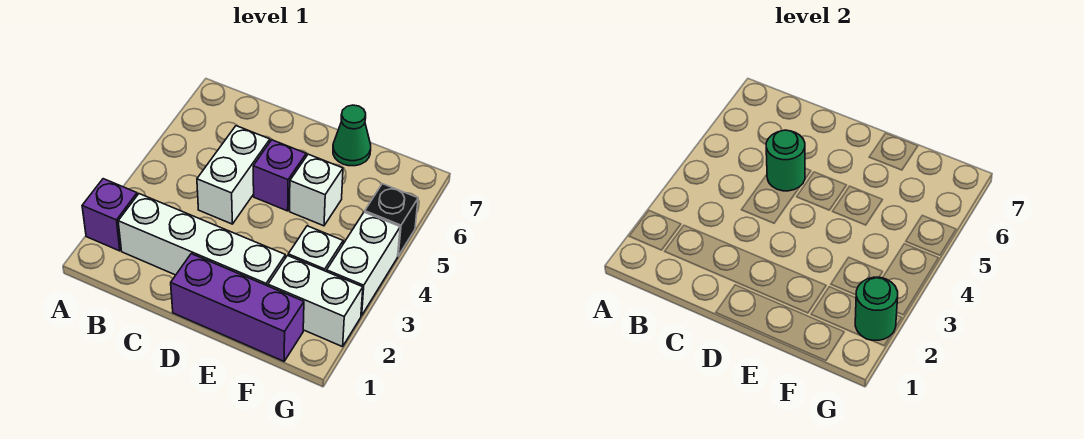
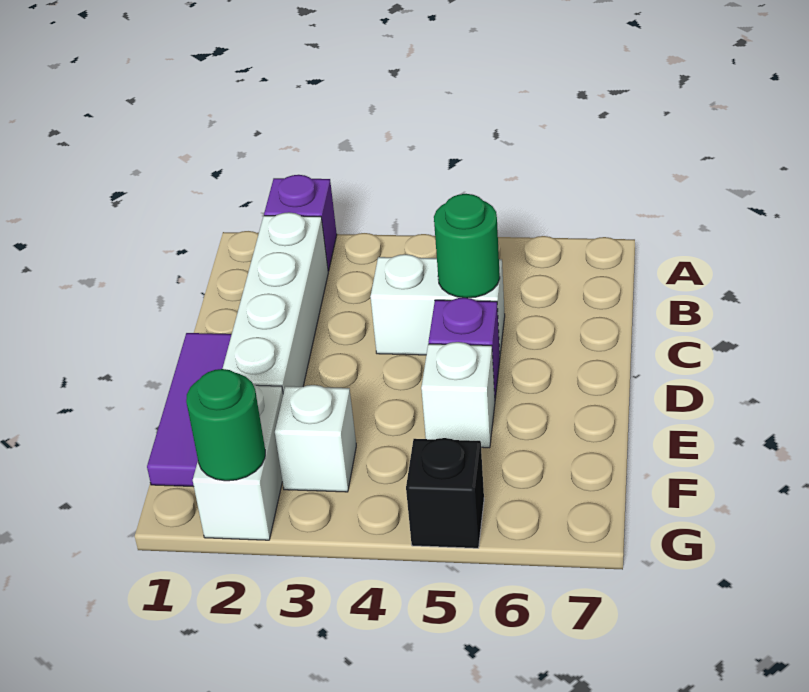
purple 1x3 brick [171,254,304,361] -> purple 1x3 tile [147,333,232,487]
green 1x1 cone [333,105,371,166] -> none
white 1x2 brick [327,212,400,316] -> none

